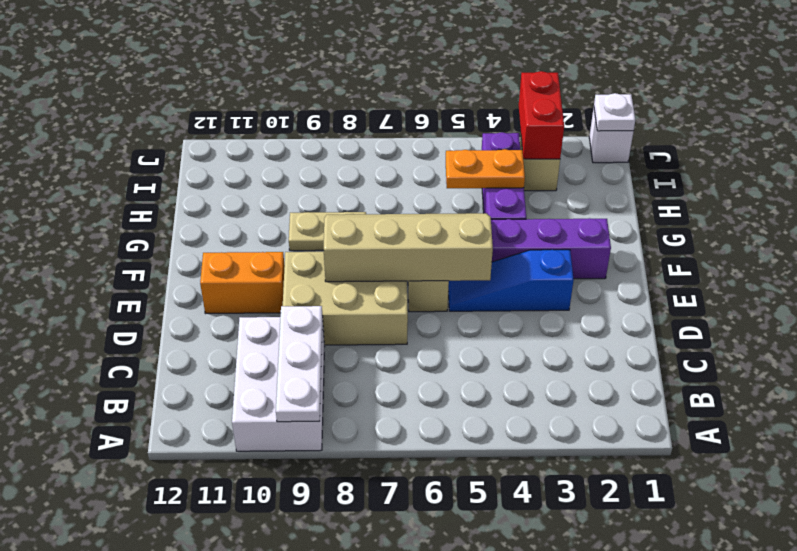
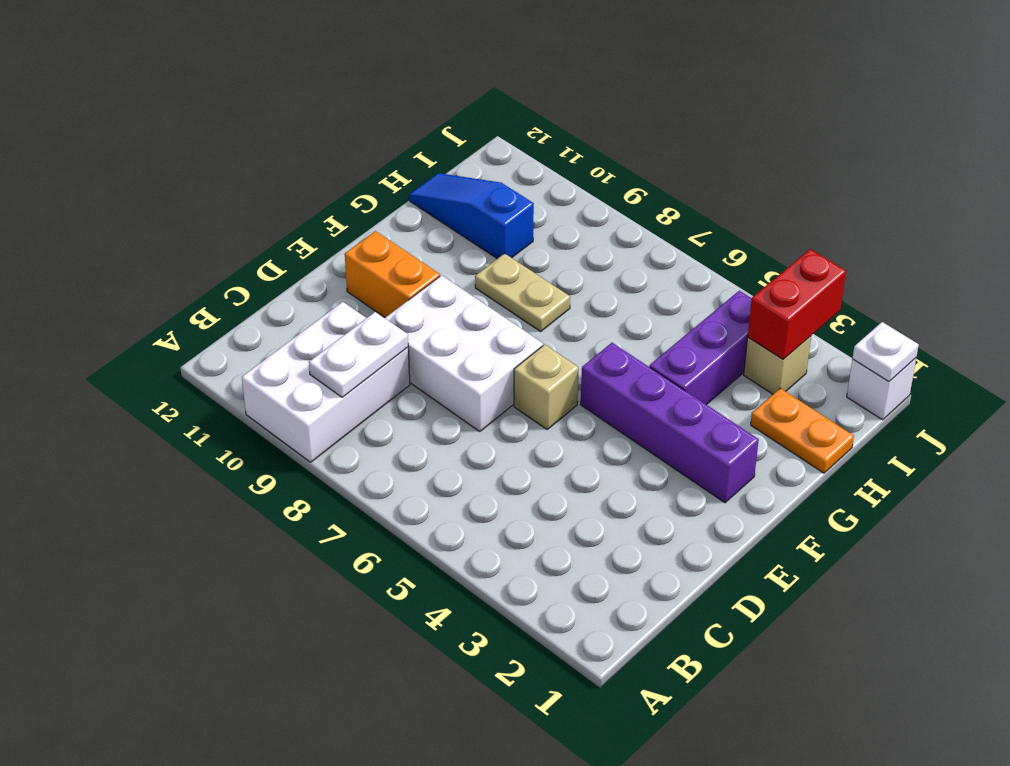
white 1x3 plate [276,306,323,422] -> white 1x2 plate [309,312,408,397]
tan 2x3 brick [283,252,408,345] -> white 2x3 brick [385,275,543,432]
blue 1x3 slope [448,250,574,311] -> blue 1x3 slope moved to [409,173,534,259]
tan 2x4 slope [324,213,493,282] -> none
orange 1x2 plate [446,149,525,188] -> orange 1x2 plate moved to [751,388,854,473]

